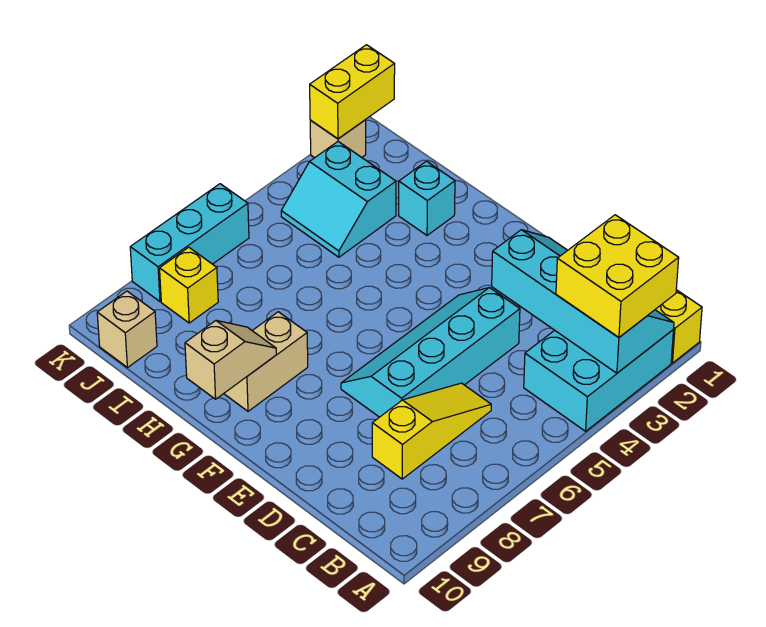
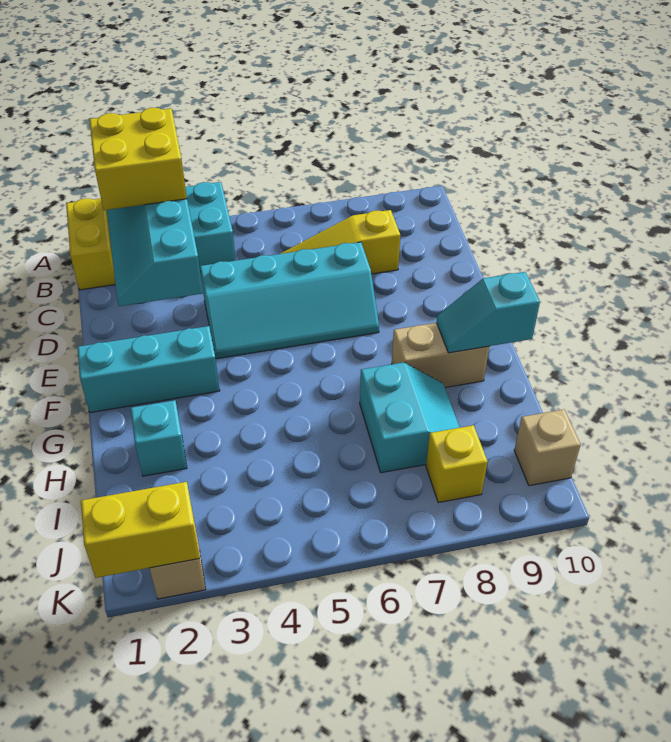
tan 1x2 slope [185,320,276,399] -> cyan 1x2 slope [436,272,540,353]
cyan 2x2 slope [281,142,396,257] -> cyan 2x2 slope moved to [360,362,460,473]
cyan 1x3 brick [130,184,249,301] -> cyan 1x3 brick moved to [77,326,220,413]

